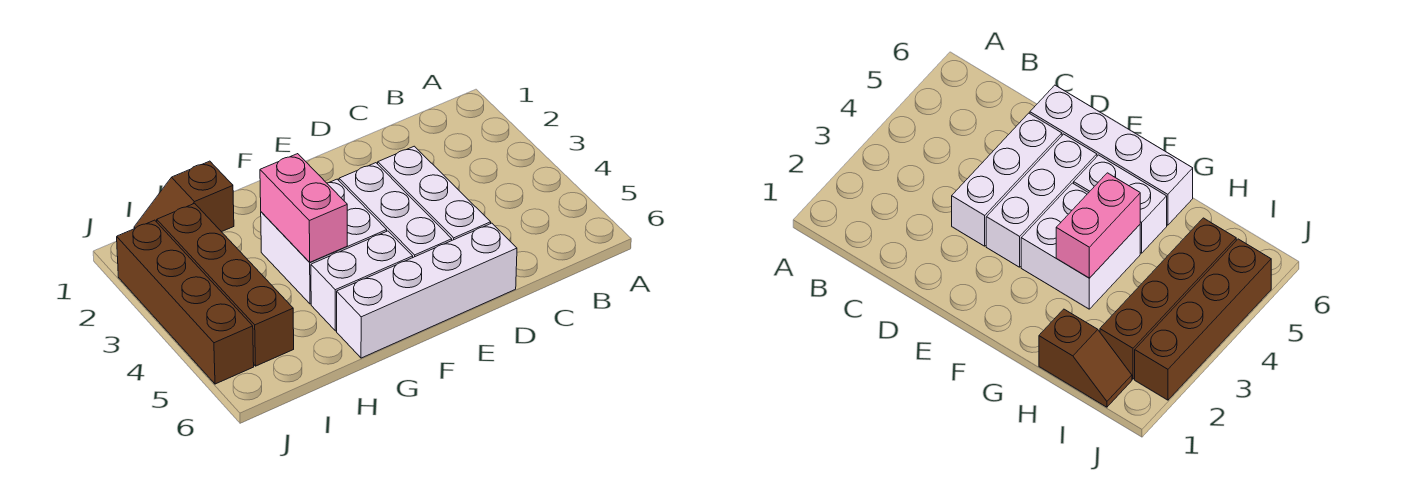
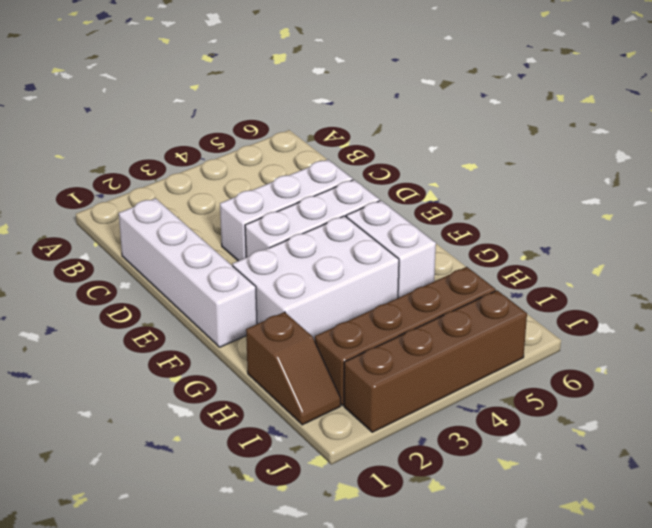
white 1x4 brick [337,223,517,358] -> white 1x4 brick moved to [119,198,257,347]
white 2x2 brick [261,179,387,304] -> white 2x3 brick [232,216,399,341]
pink 1x2 brick [260,154,347,262] -> none

